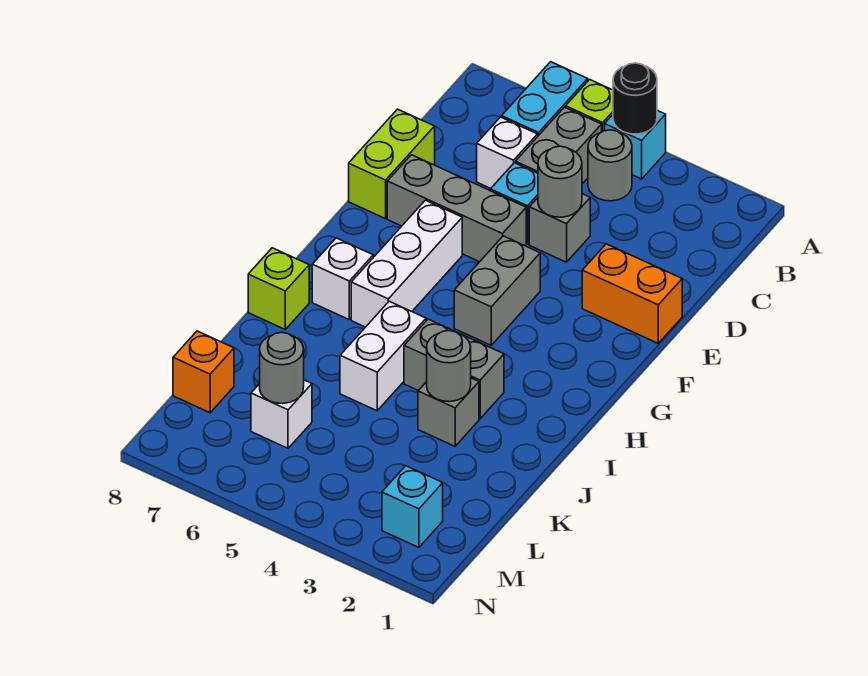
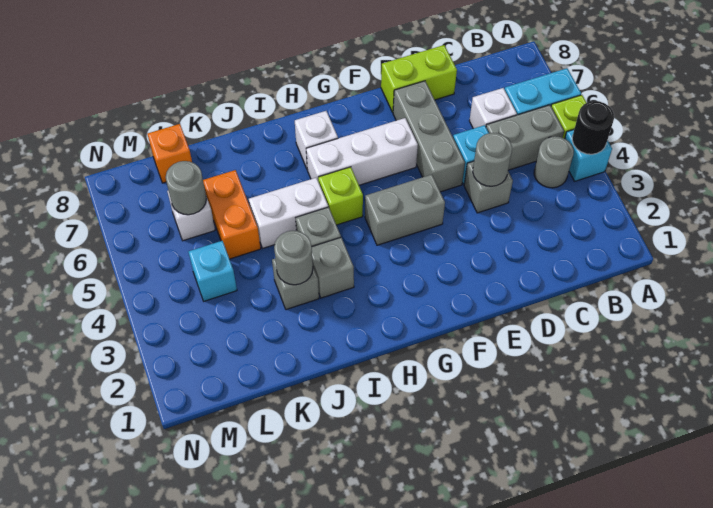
orange 1x2 brick [582,244,682,343] -> orange 1x2 brick moved to [203,170,261,259]
lime 1x1 brick [248,248,309,329] -> lime 1x1 brick moved to [318,167,363,225]
cyan 1x1 brick [382,466,443,547] -> cyan 1x1 brick moved to [189,241,237,301]

